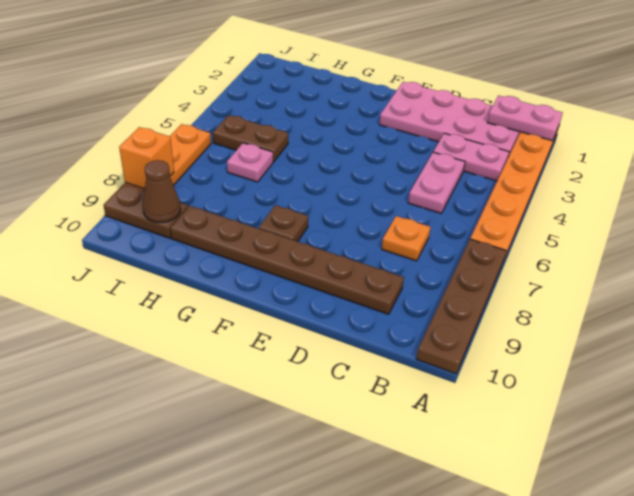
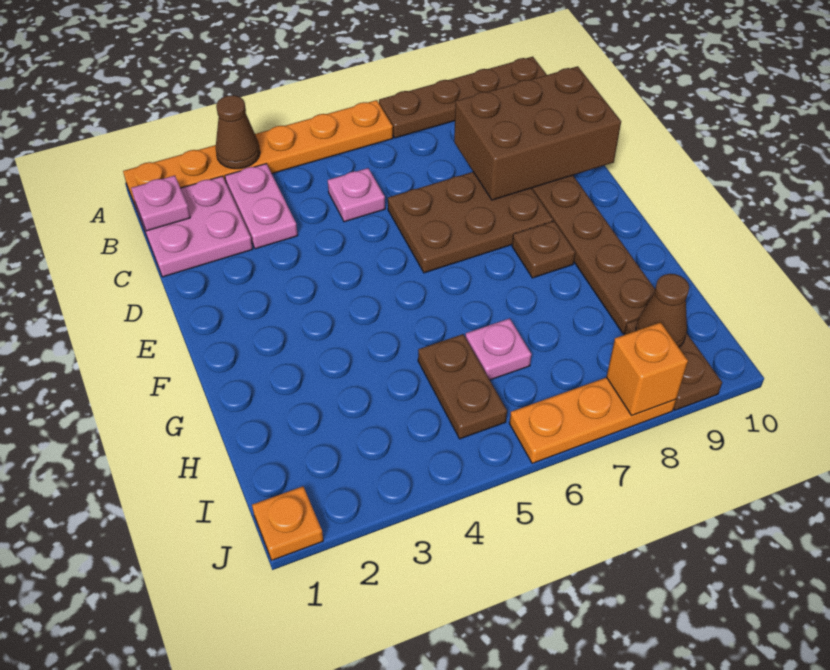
pink 1x2 plate [487,96,563,141] -> pink 1x1 plate [131,175,190,231]
none -> brown 1x1 cone [216,95,260,169]
pink 2x4 plate [379,82,520,157] -> pink 2x2 plate [135,176,253,277]
pink 1x2 plate [408,152,465,213] -> pink 1x1 plate [328,168,385,222]
orange 1x1 plate [382,216,431,261] -> orange 1x1 plate moved to [252,486,323,560]
none -> brown 2x3 brick [454,66,621,200]
none -> brown 2x3 plate [388,172,553,273]

